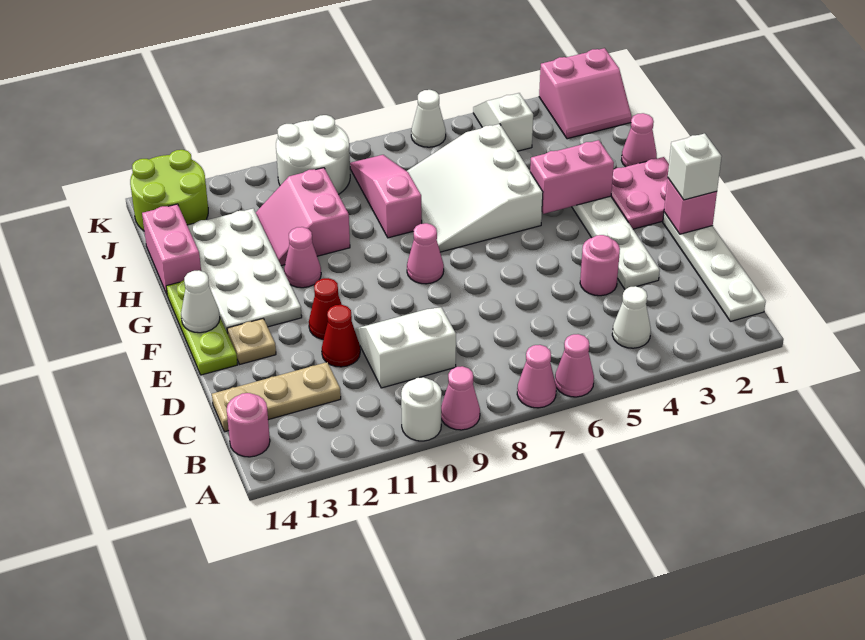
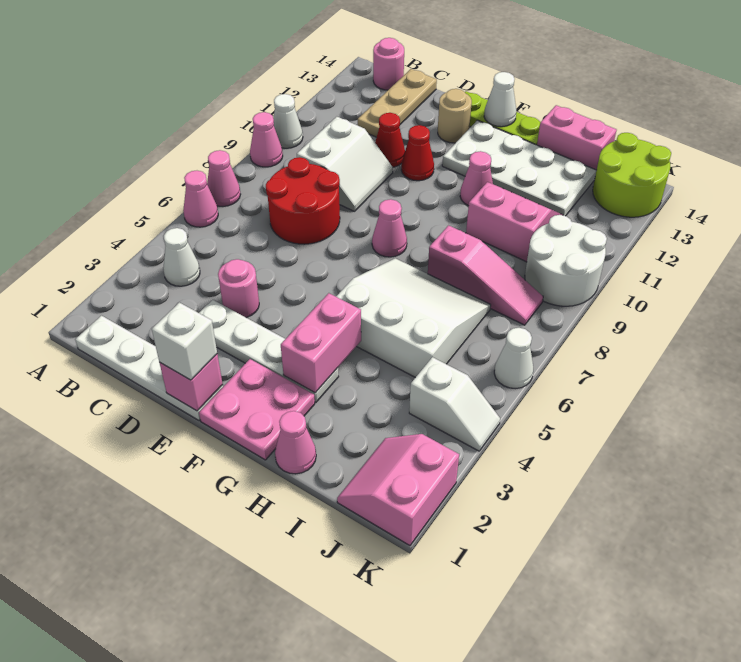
white 1x1 round brick [401,377,442,441] -> white 1x1 cone [273,94,303,148]
none -> red 2x2 round brick [266,157,340,244]
tan 1x1 plate [227,319,276,364] -> tan 1x1 round brick [438,89,472,143]

